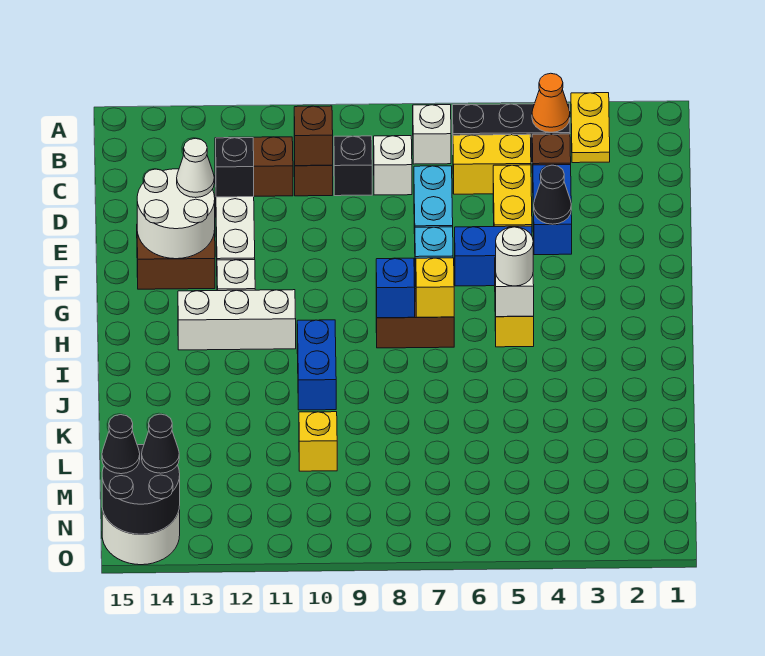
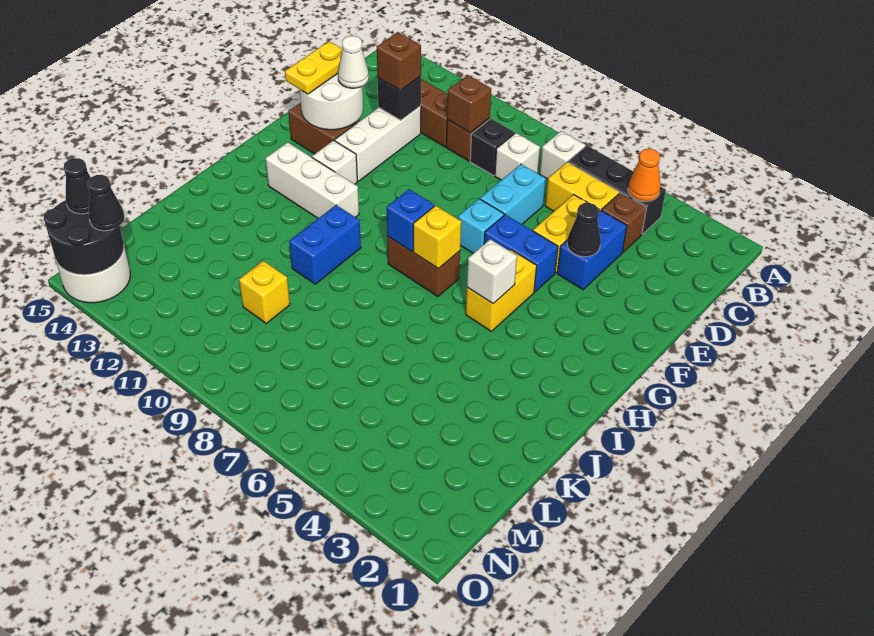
yellow 1x2 plate [571,93,610,163] -> yellow 1x2 plate moved to [285,41,343,94]
none -> brown 1x1 brick [377,32,421,91]
white 1x1 round brick [495,227,533,286] -> none

